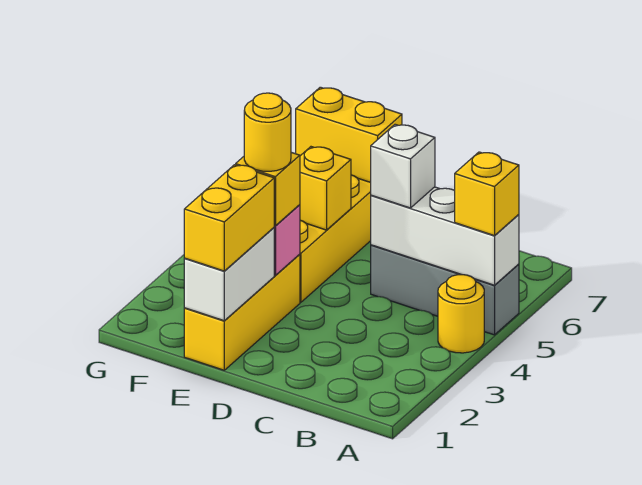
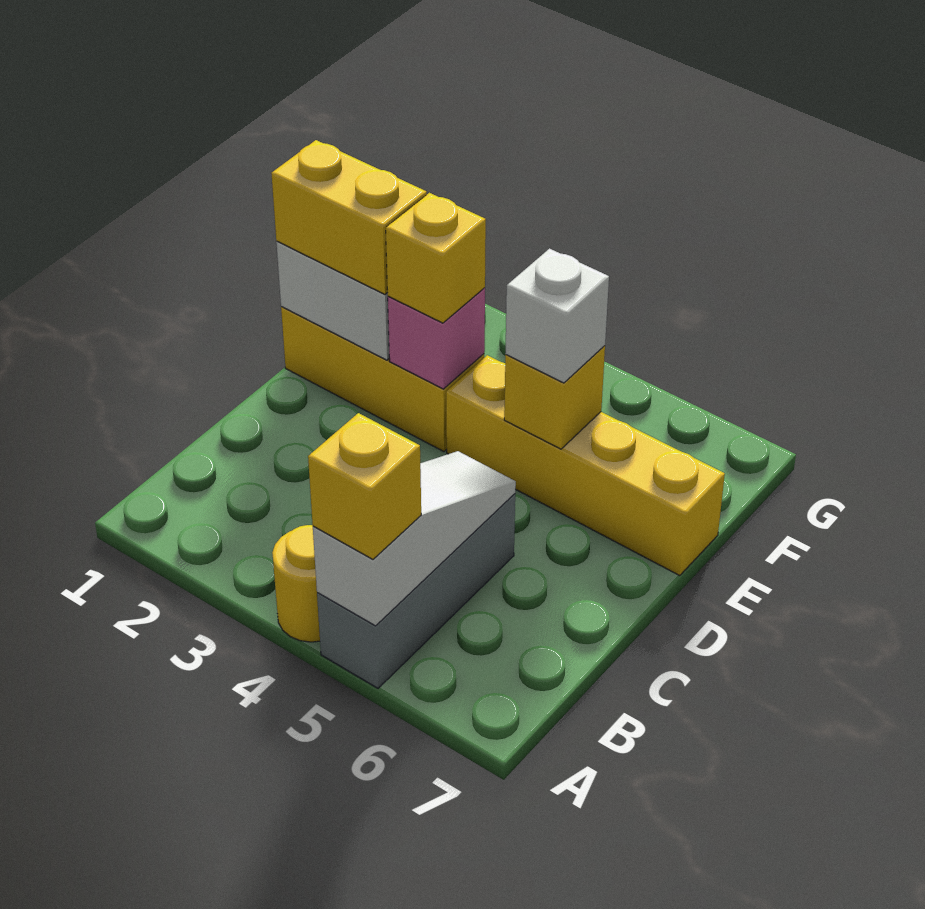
white 1x3 brick [371,187,519,285] -> white 1x3 slope [313,451,516,626]
white 1x1 brick [371,124,435,208] -> white 1x1 brick moved to [505,249,609,383]
yellow 1x1 round brick [244,93,291,171] -> none
yellow 1x2 brick [296,87,402,182] -> none

